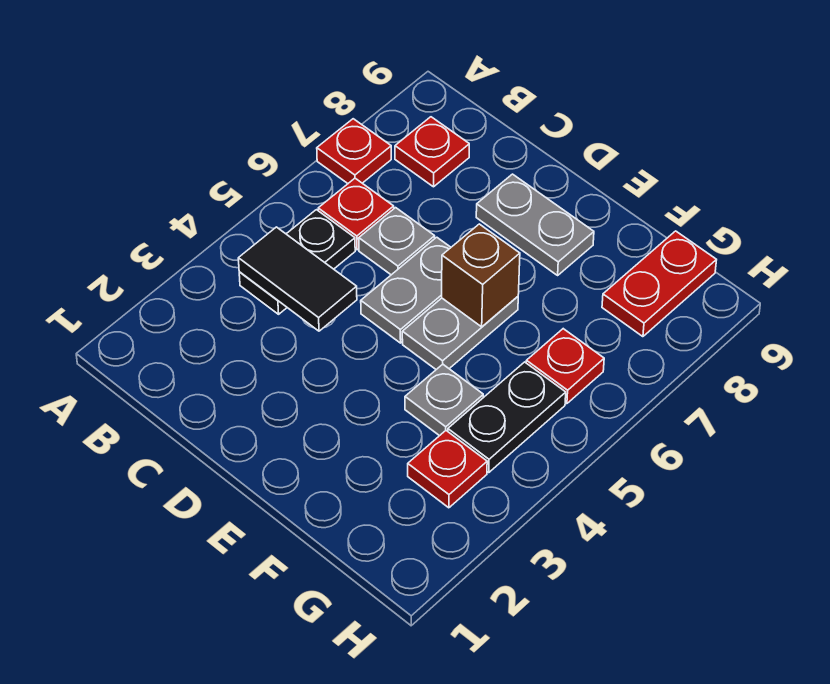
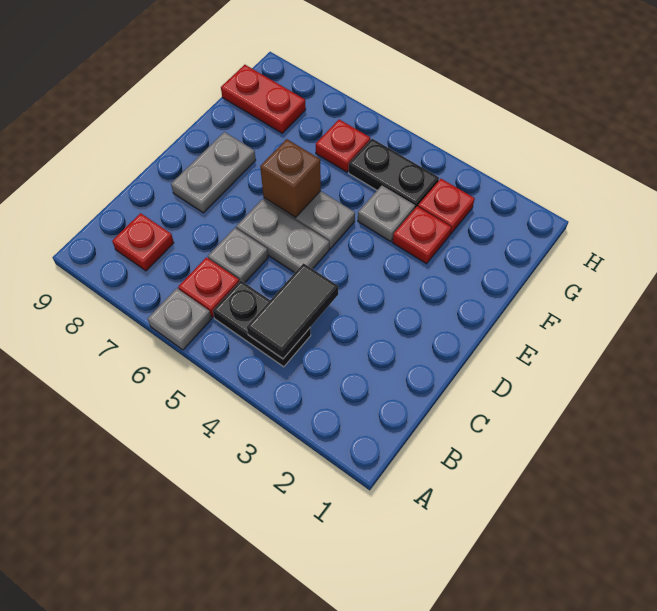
none -> grey 1x1 plate [148,288,211,350]
red 1x1 plate [317,119,391,183] -> red 1x1 plate moved to [392,206,451,264]

